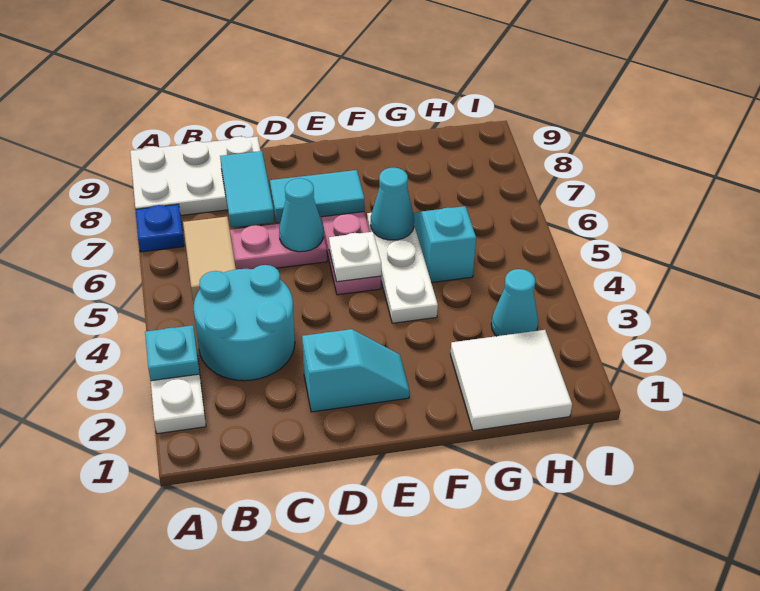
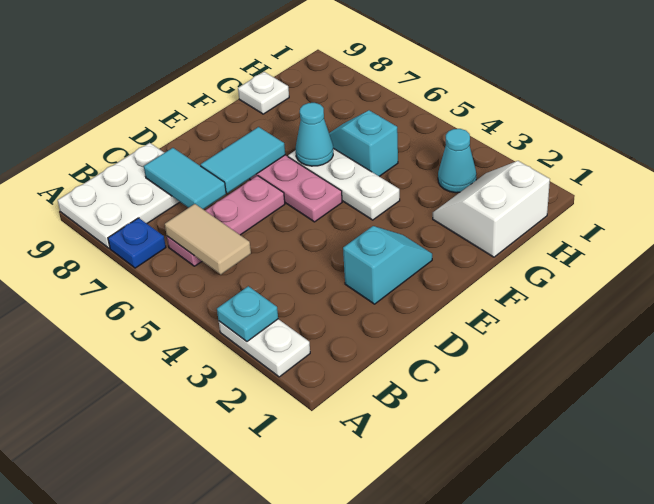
cyan 2x2 round brick [194,265,295,381] -> none
cyan 1x1 cone [279,178,323,252] -> none
white 1x1 plate [329,232,381,282] -> white 1x1 plate moved to [238,72,289,114]
white 2x2 tile [450,330,572,431] -> white 2x2 slope [433,161,550,257]

